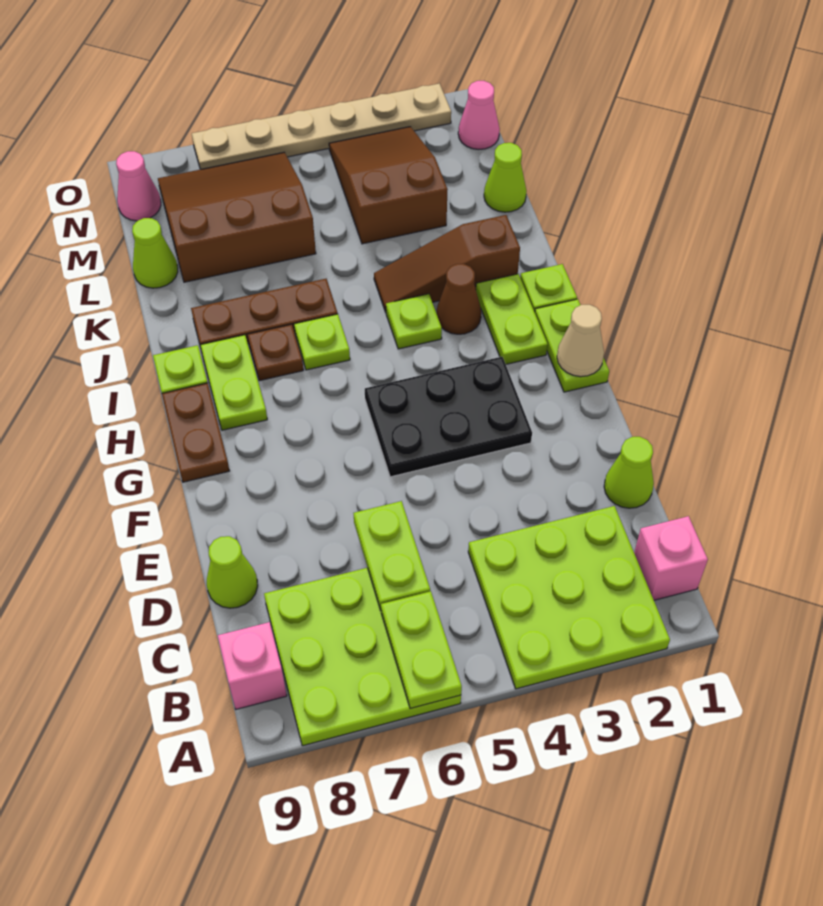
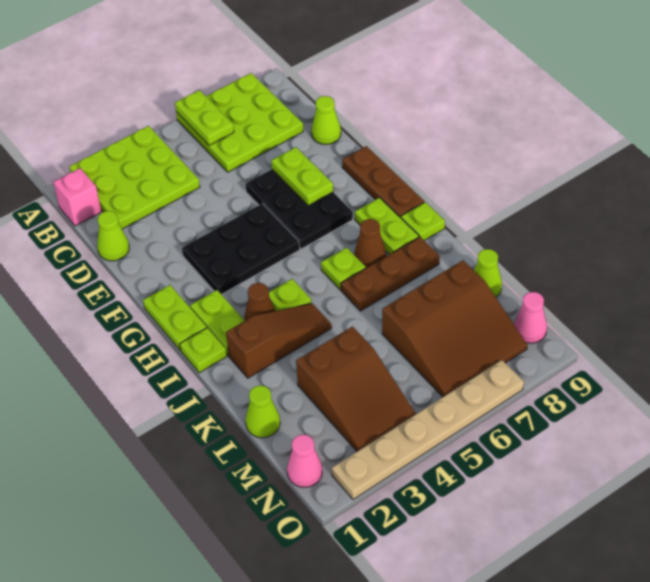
pink 1x1 brick [218,622,287,709] -> none
lime 1x2 plate [354,501,430,610] -> lime 1x2 plate moved to [271,147,333,206]
none -> black 2x3 plate [246,169,353,249]
tan 1x1 cone [557,305,604,377] -> none
brown 1x2 plate [162,383,229,482] -> brown 1x3 plate [342,146,424,218]
brown 1x1 plate [248,324,303,381] -> brown 1x1 cone [354,219,386,268]

